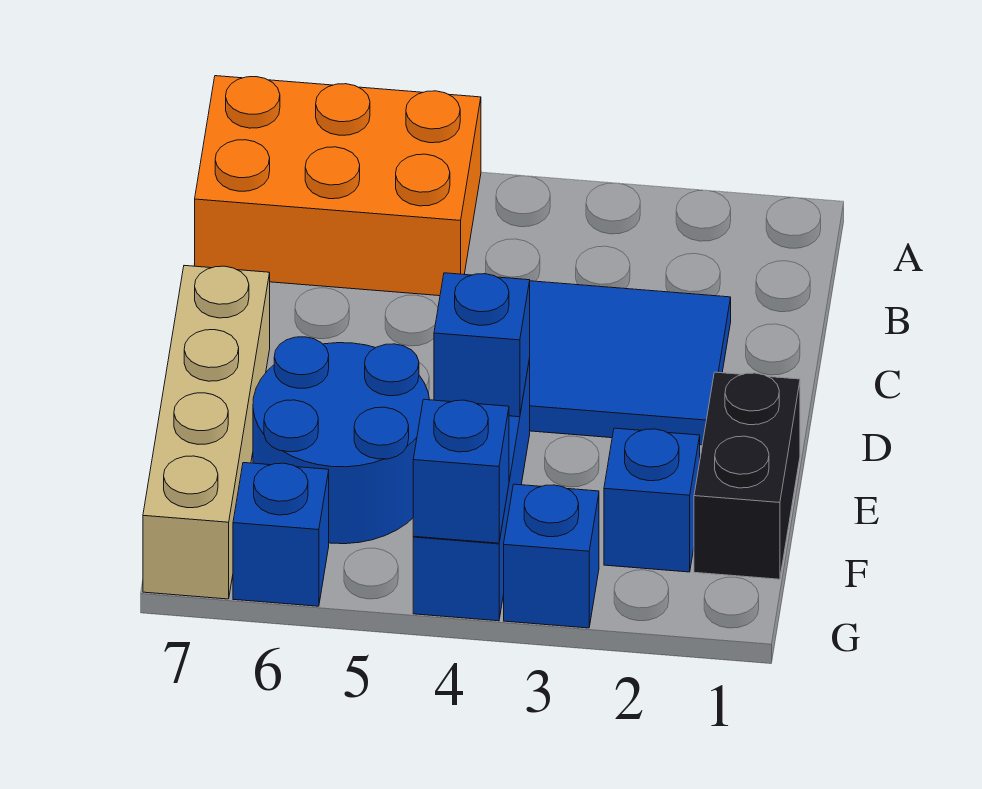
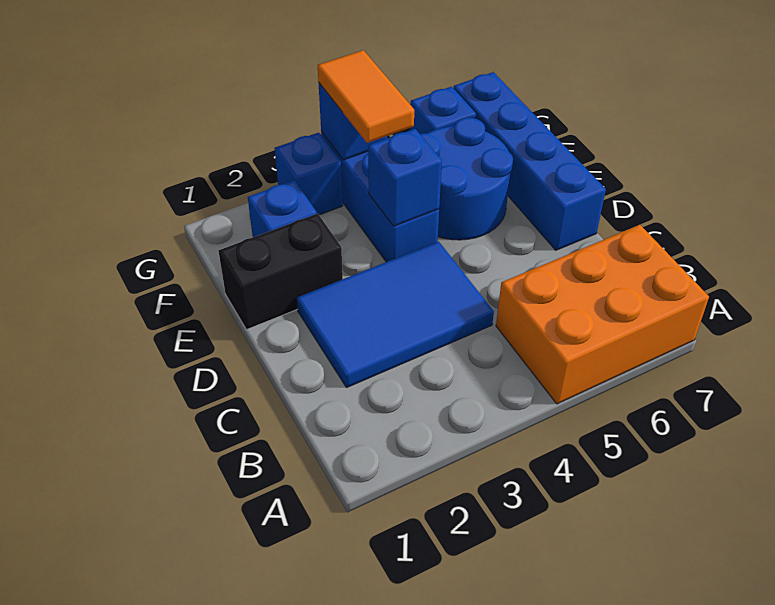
tan 1x4 brick [143,266,270,599] -> blue 1x4 brick [453,72,606,250]
black 1x2 brick [694,372,800,579] -> black 1x2 brick turned to [218,214,343,330]
none -> orange 1x2 tile [318,50,414,143]

